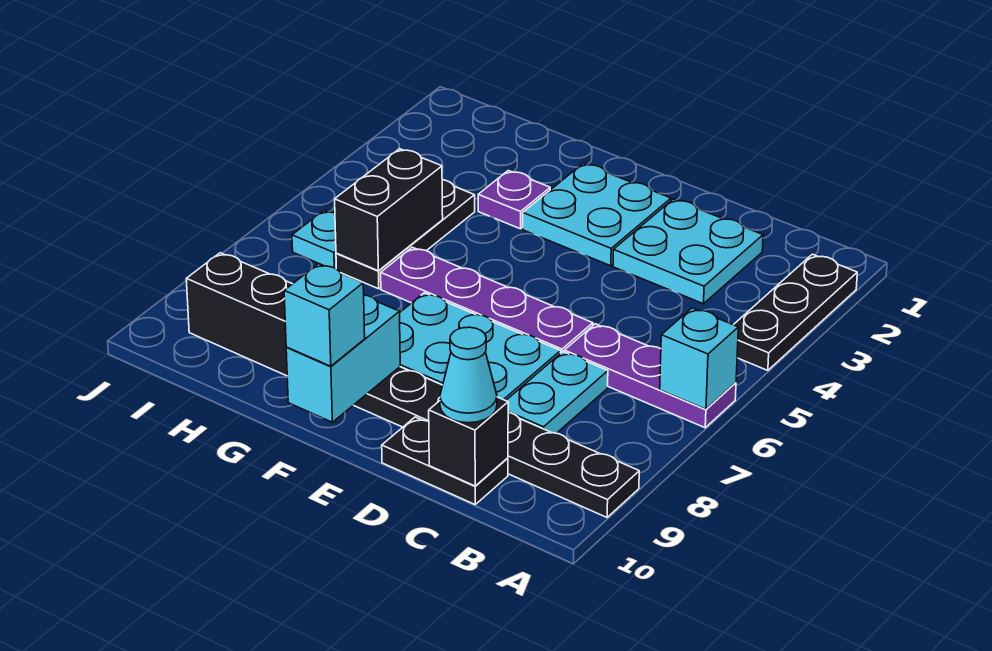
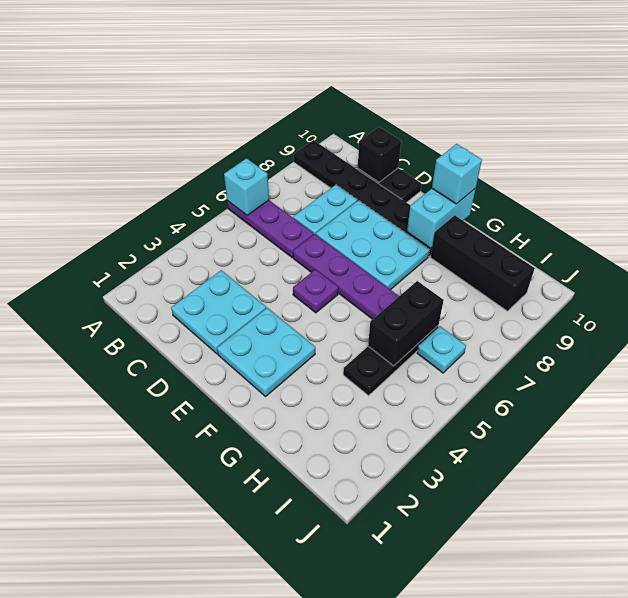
black 1x3 plate [734,254,857,370] -> none
cyan 1x1 cone [440,327,497,423] -> none
purple 1x1 plate [478,171,550,229] -> purple 1x1 plate moved to [293,269,338,313]

